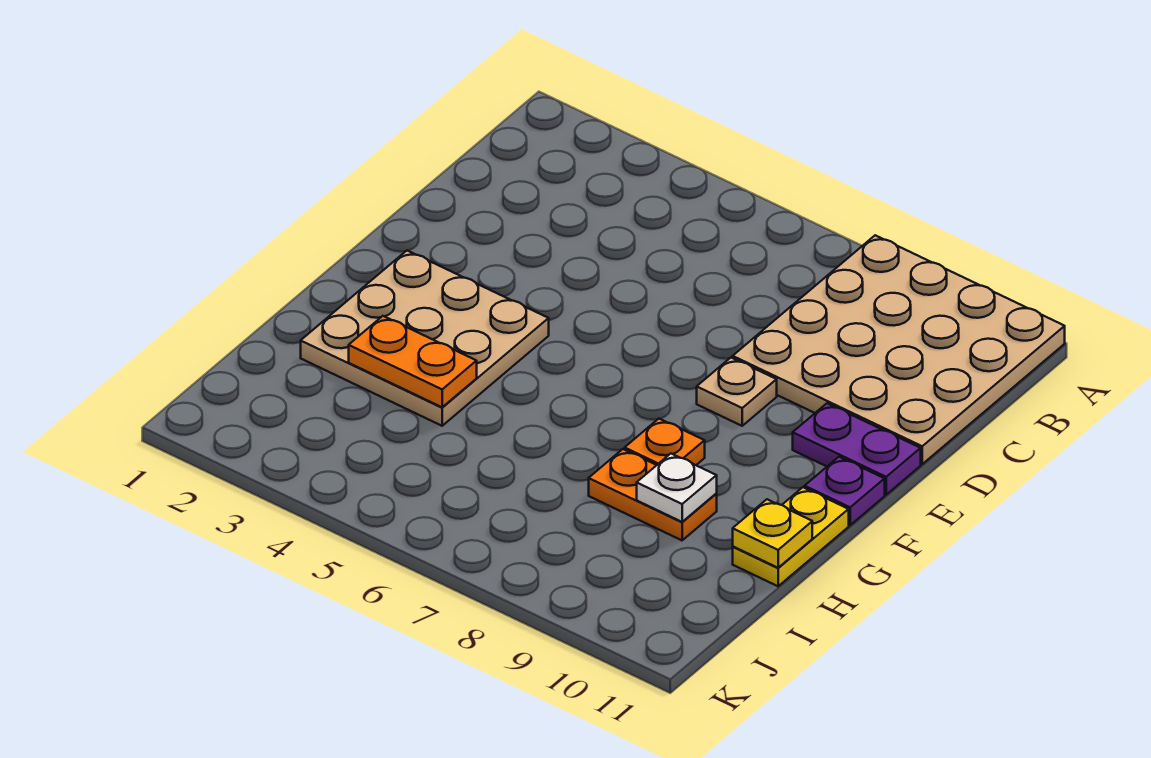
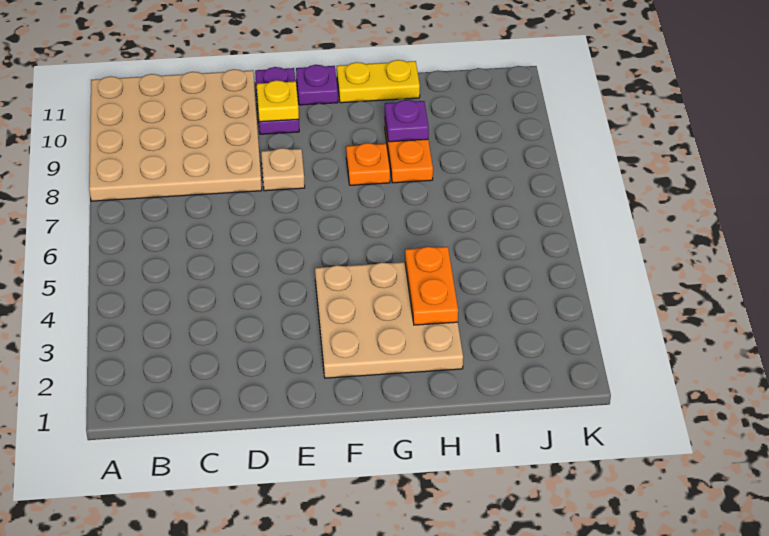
white 1x1 plate [637,454,717,522] -> purple 1x1 plate [385,100,429,142]
yellow 1x1 plate [733,499,812,568] -> yellow 1x1 plate moved to [256,80,299,122]

